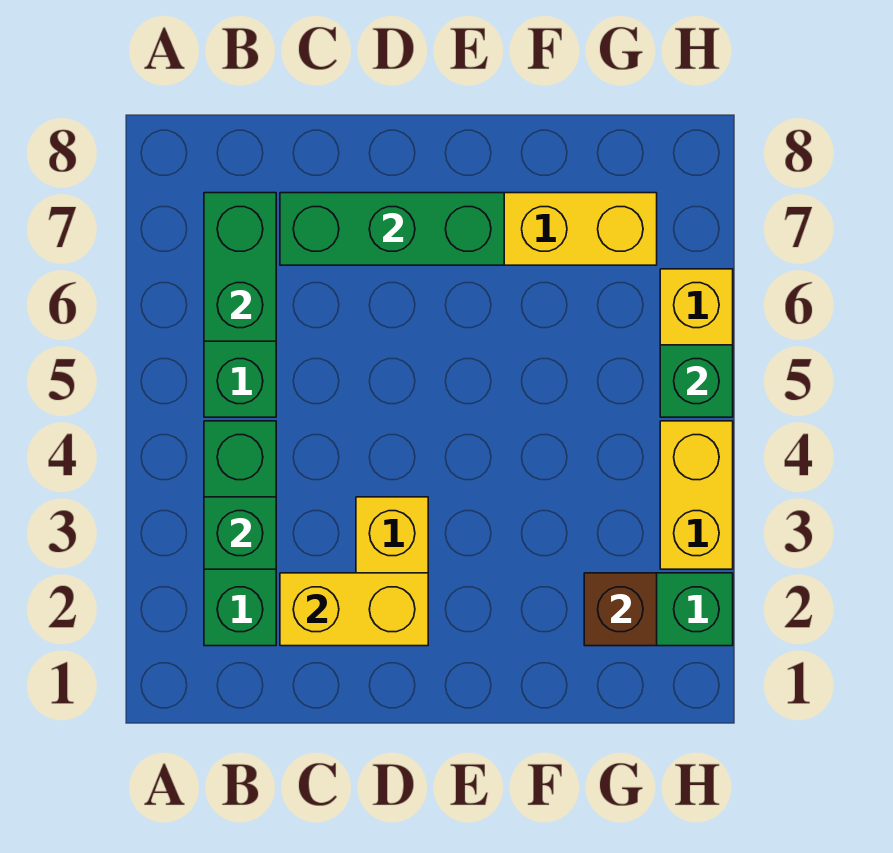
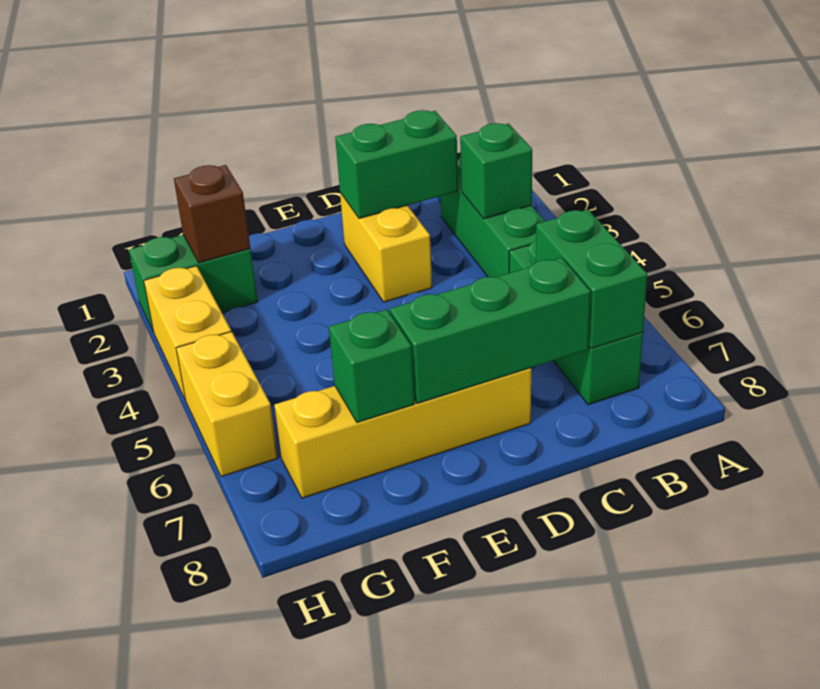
yellow 1x2 brick [280,573,428,646] -> green 1x2 brick [335,110,458,218]
green 1x1 brick [660,345,733,417] -> green 1x1 brick moved to [329,309,414,422]

